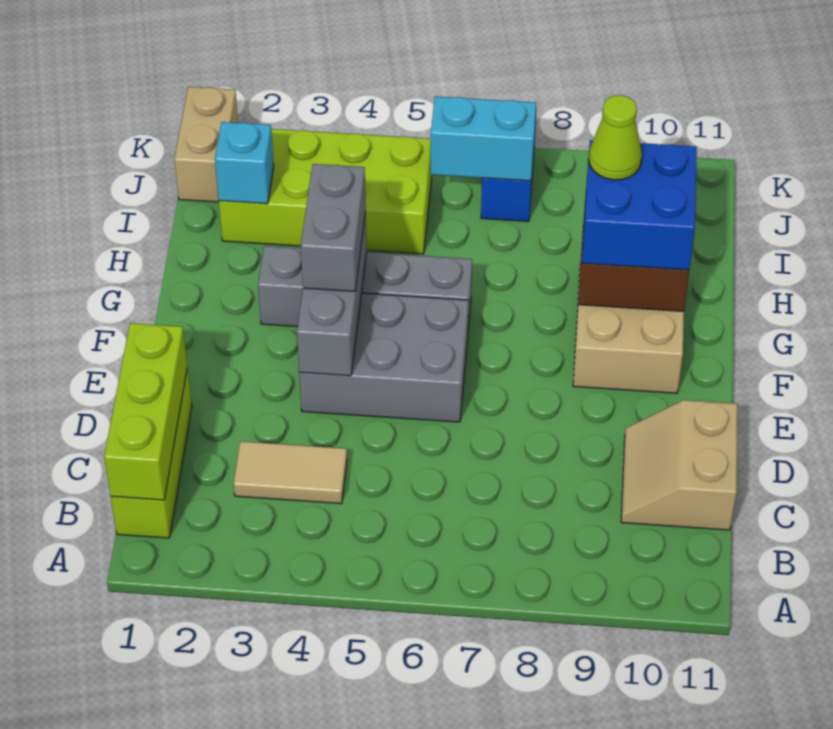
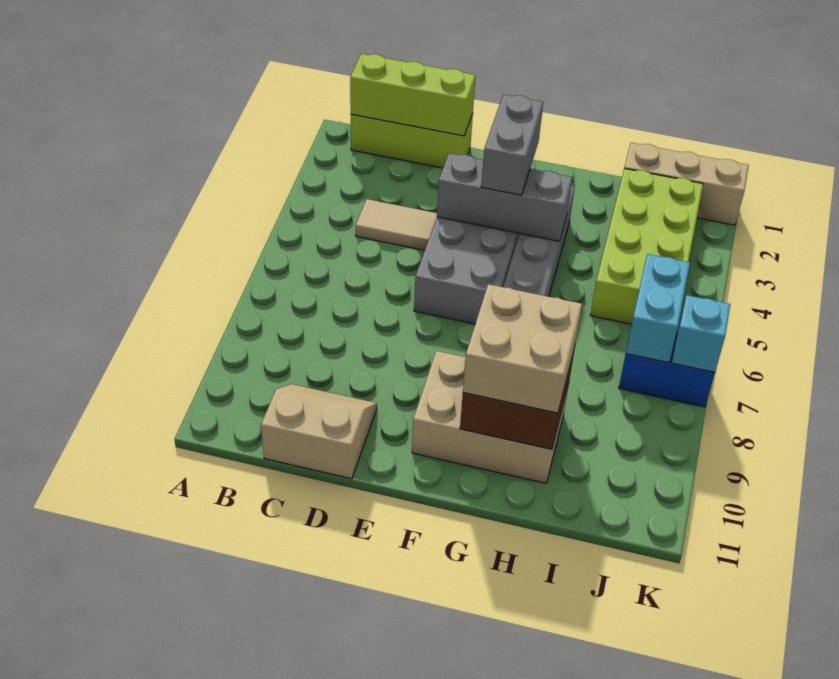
tan 1x2 tile [234,441,347,504] -> tan 1x2 tile turned to [356,199,437,250]
grey 1x2 brick [301,164,366,291] -> grey 1x2 brick turned to [481,94,543,195]
blue 2x2 brick [582,140,697,270] -> tan 2x2 brick [463,284,582,413]
lime 1x1 cone [589,95,642,180] -> none
cyan 1x1 brick [215,122,274,204] -> cyan 1x1 brick moved to [671,295,730,372]
tan 1x2 brick [174,87,238,202] -> tan 1x3 brick [624,143,749,225]

